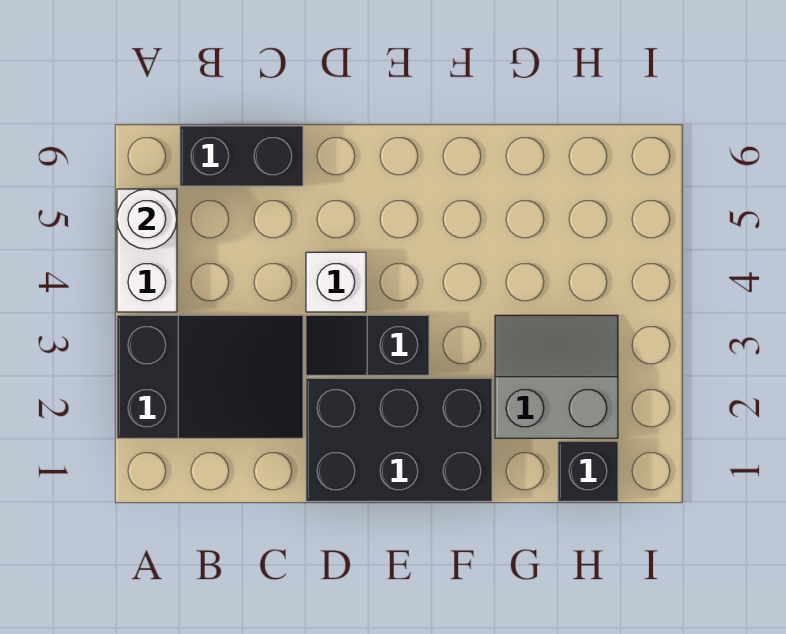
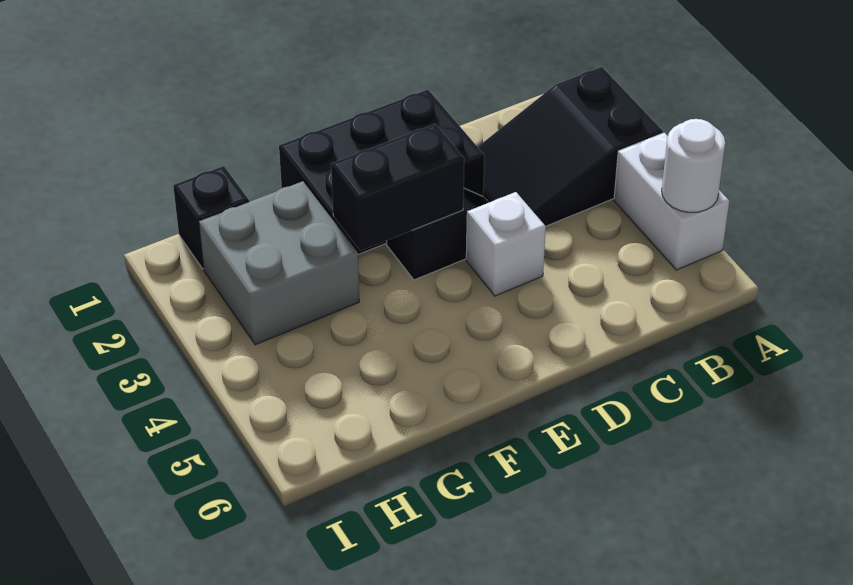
black 1x2 brick [180,126,303,186] -> black 1x2 brick moved to [331,124,464,251]
grey 2x2 slope [495,315,618,438] -> grey 2x2 brick [199,181,359,345]

